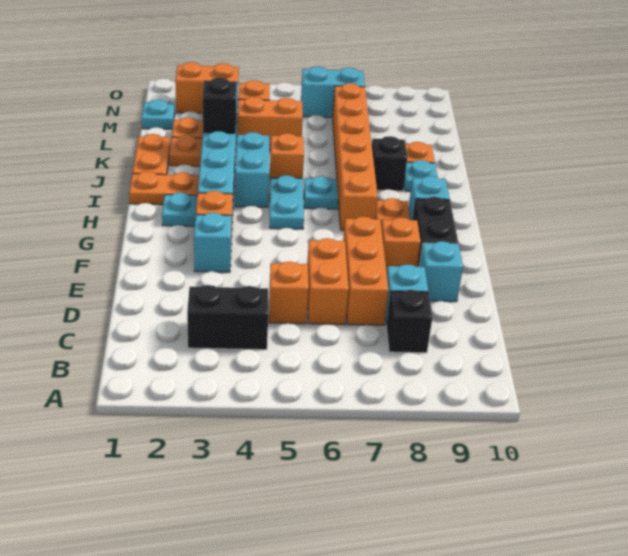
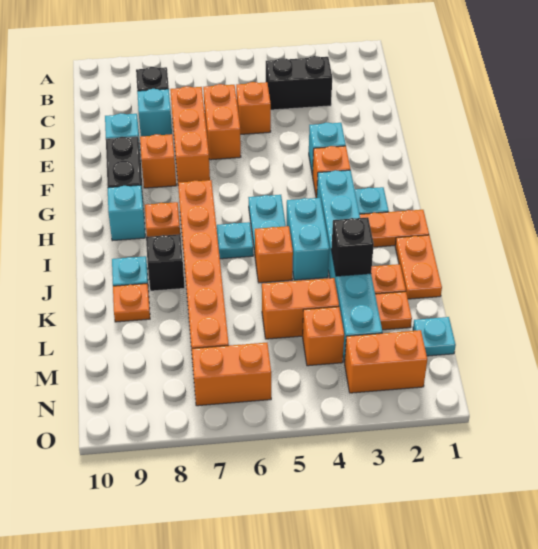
cyan 1x2 brick [301,66,365,117] -> orange 1x2 brick [192,343,271,406]

